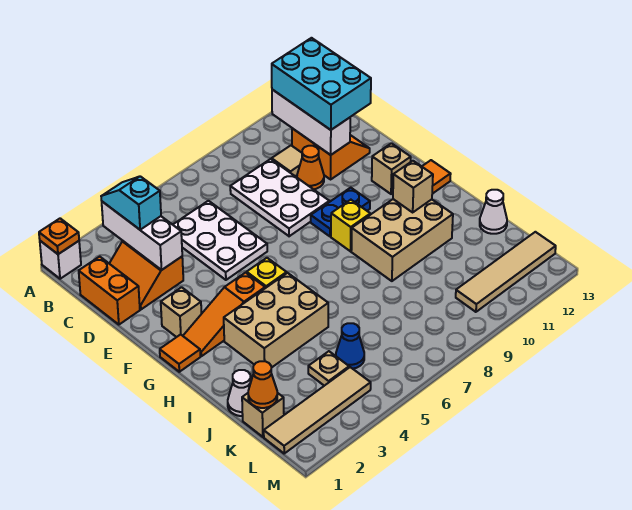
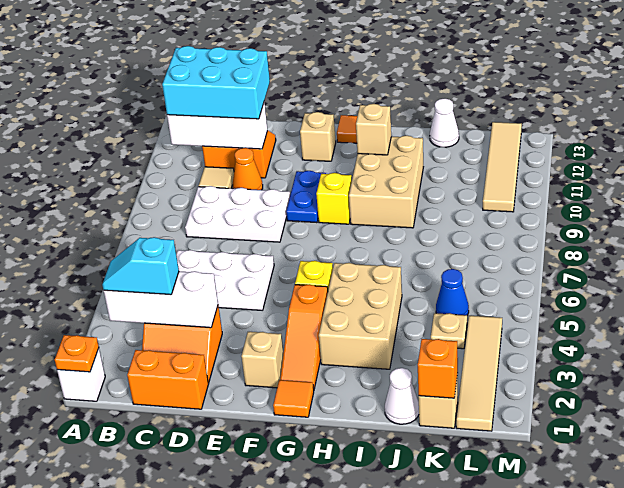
orange 1x1 cone [248,361,277,408] -> orange 1x1 brick [418,339,458,398]

